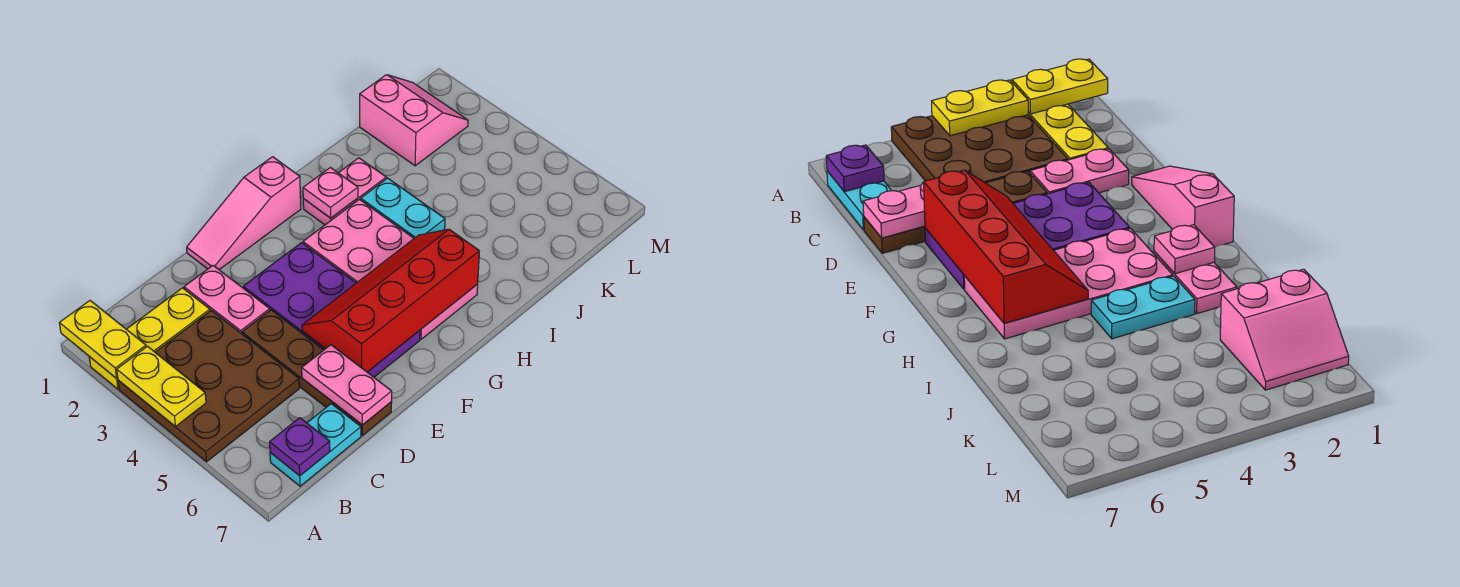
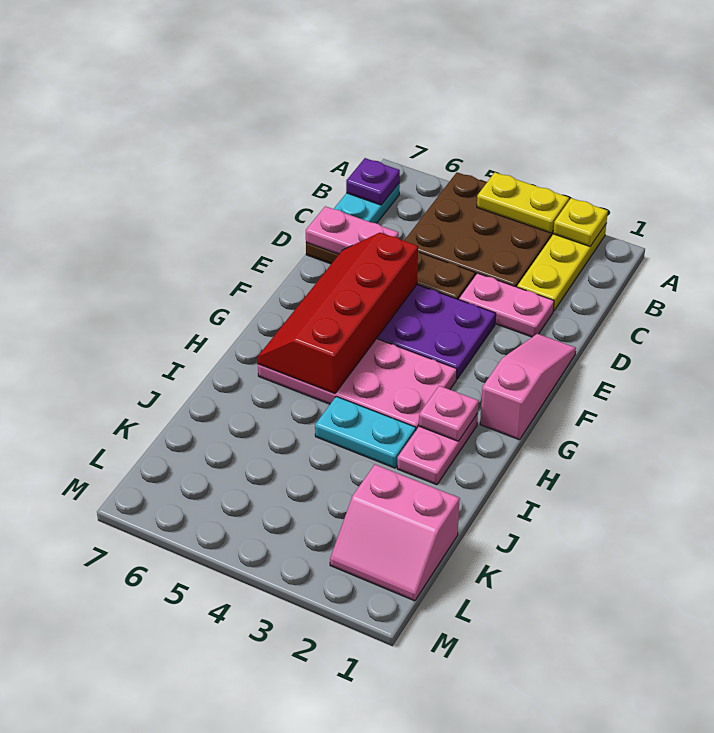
yellow 1x2 plate [59,301,146,379] -> yellow 1x1 plate [553,198,608,246]
red 2x4 slope [302,229,479,372] -> red 2x4 slope turned to [257,233,418,394]

